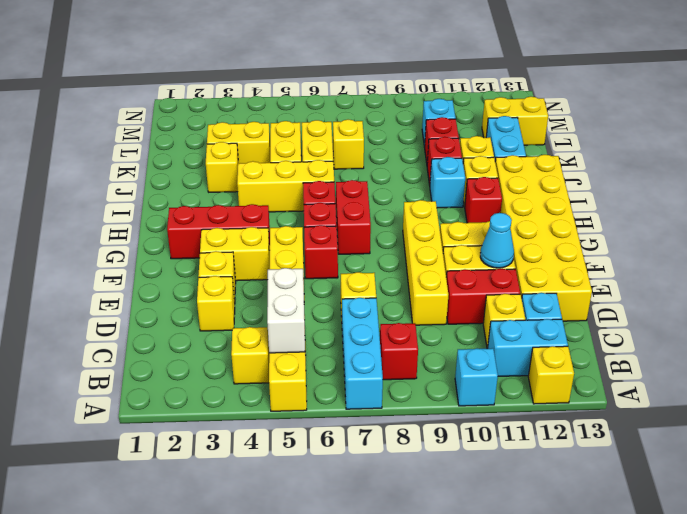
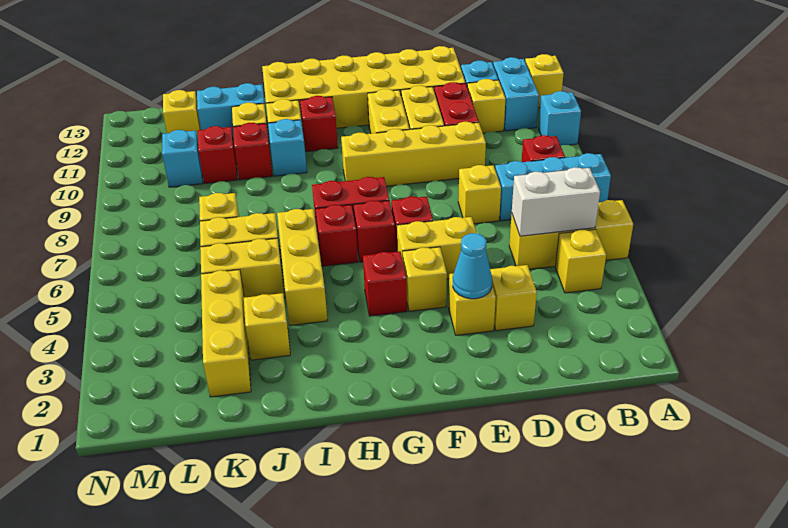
cyan 1x1 cone [480,213,514,268] -> cyan 1x1 cone moved to [453,233,492,299]
yellow 1x2 brick [200,227,270,281] -> yellow 1x1 brick [403,247,447,311]
red 1x3 brick [167,204,270,259] -> red 1x1 brick [363,251,407,316]
yellow 1x2 brick [207,122,270,163] -> yellow 1x3 brick [201,270,251,397]
yellow 1x2 brick [482,97,548,145] -> yellow 1x1 brick [163,90,201,138]

